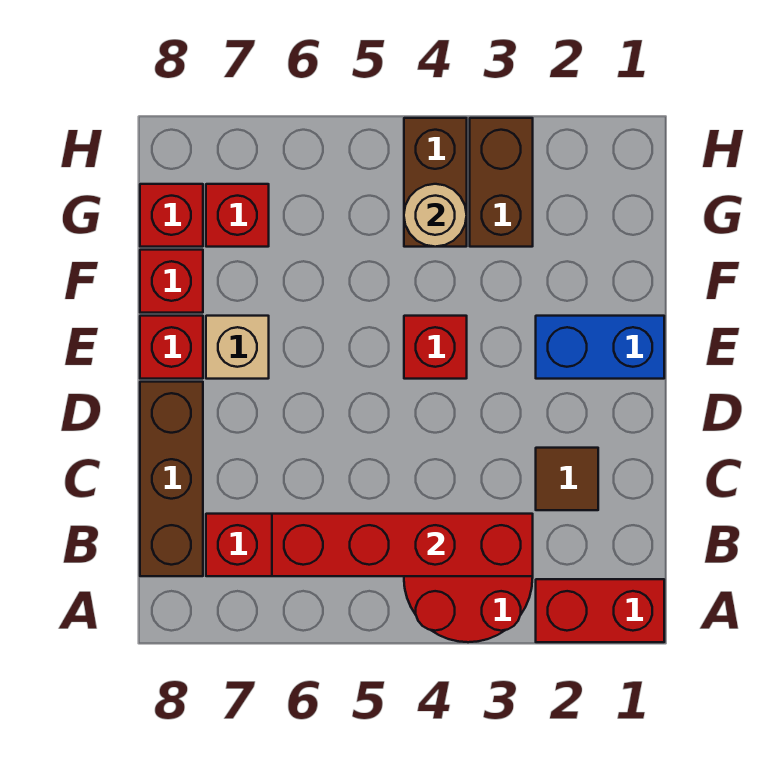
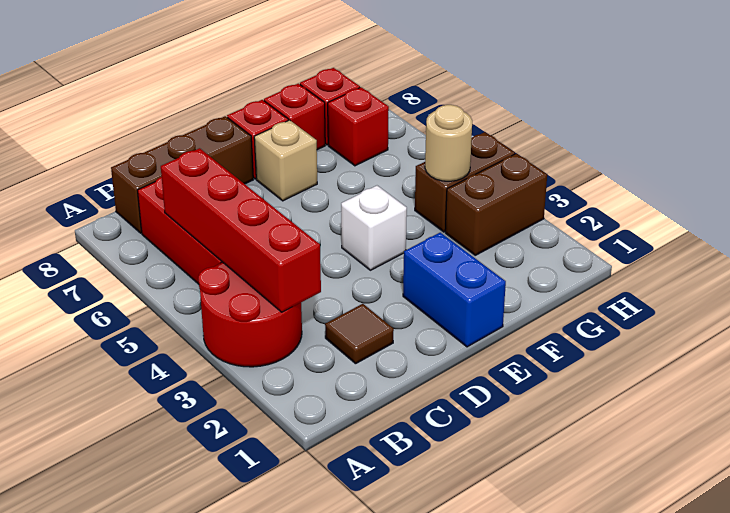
red 1x2 brick [536,579,664,642] -> none
red 1x1 brick [404,316,467,379] -> white 1x1 brick [341,186,407,270]

